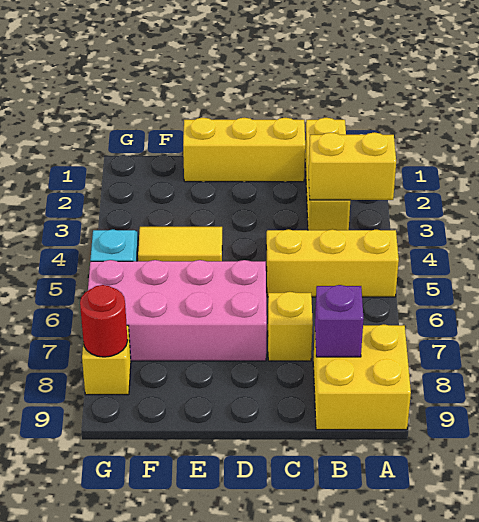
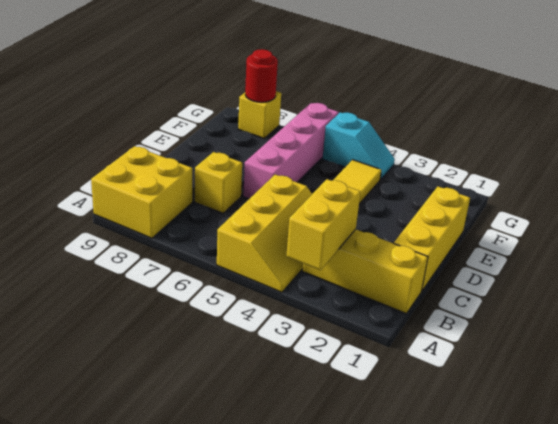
purple 1x1 brick [315,285,364,357] -> none
pink 2x4 brick [88,260,267,361] -> pink 1x4 brick [243,103,339,199]

